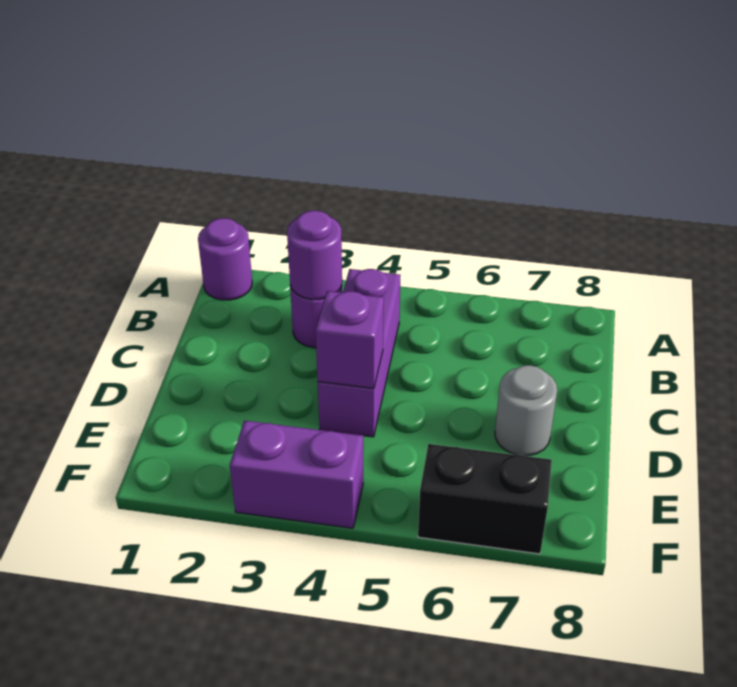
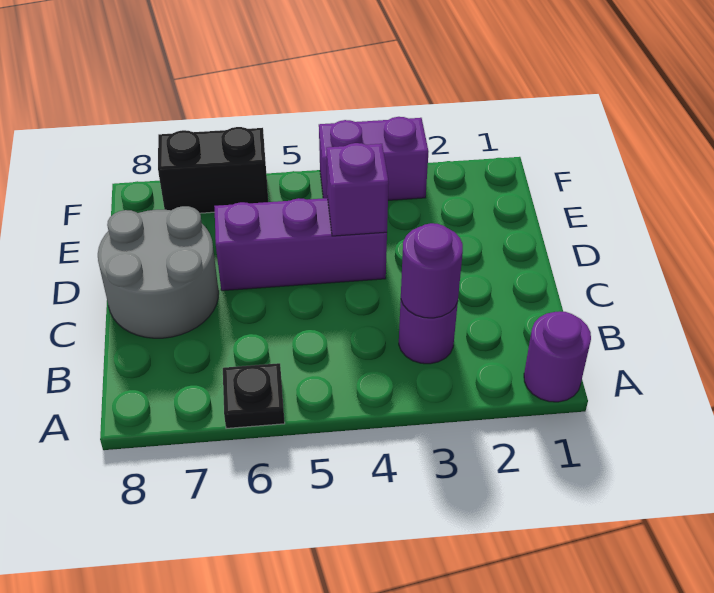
none -> black 1x1 plate [223,363,285,428]
purple 1x3 brick [318,269,400,437] -> purple 1x3 brick turned to [214,198,387,291]
grey 1x1 round brick [495,365,557,456] -> grey 2x2 round brick [98,206,219,338]

